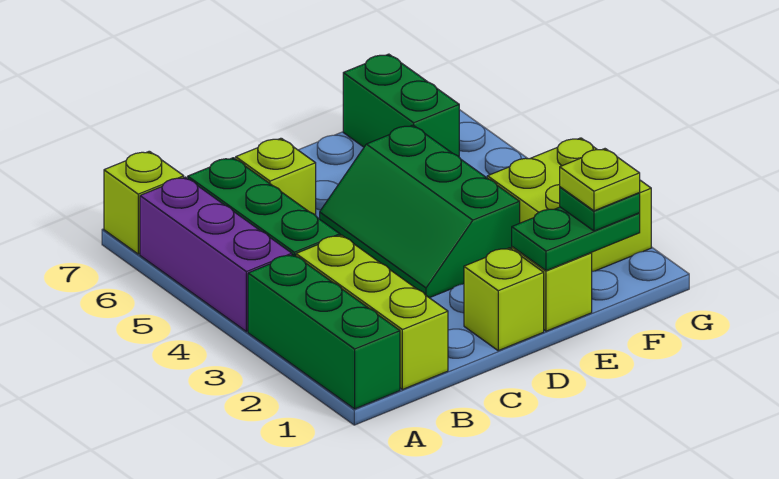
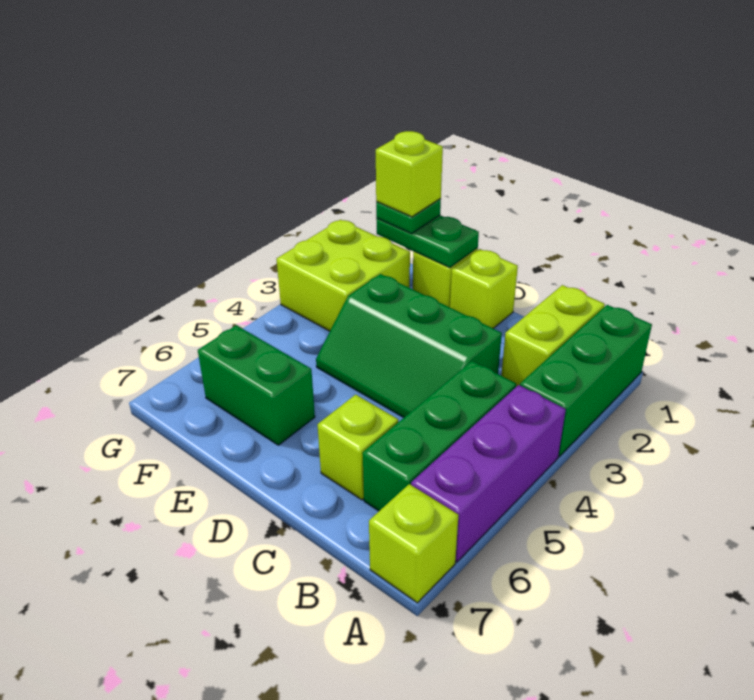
lime 1x3 brick [296,235,448,390] -> lime 1x2 brick [501,285,605,387]
green 2x3 slope [320,125,520,298] -> green 2x3 slope turned to [316,274,502,418]
lime 1x1 plate [560,149,640,211] -> lime 1x1 brick [376,131,443,217]
green 1x2 brick [343,54,459,157] -> green 1x2 brick turned to [198,325,315,445]

